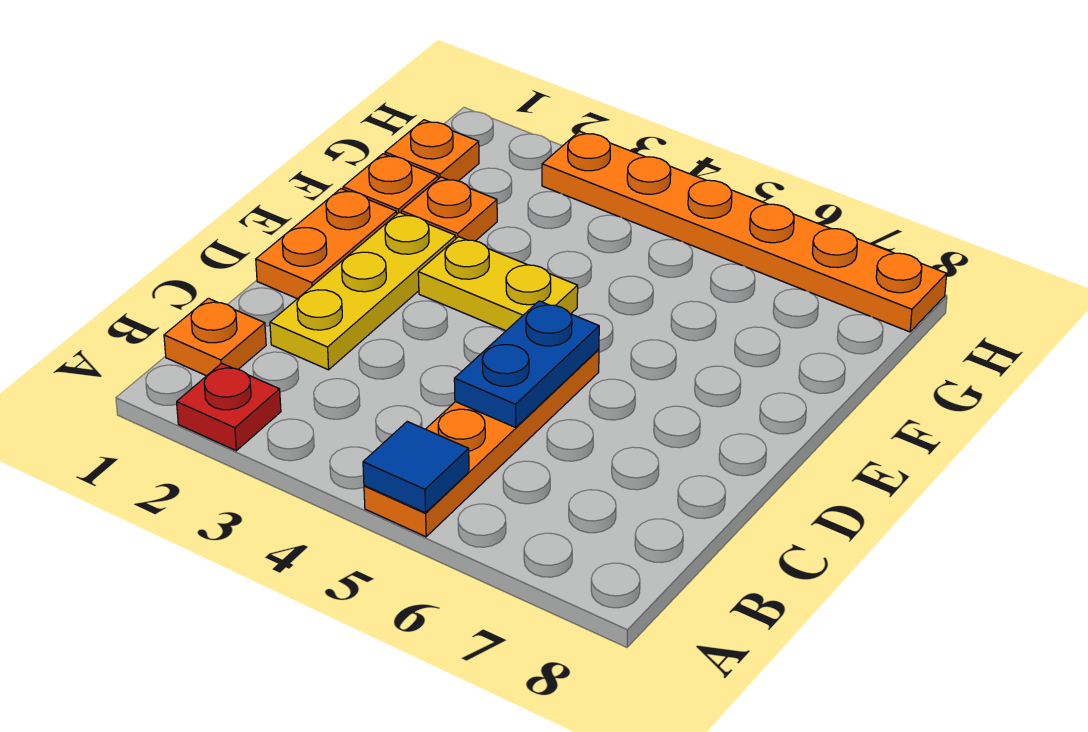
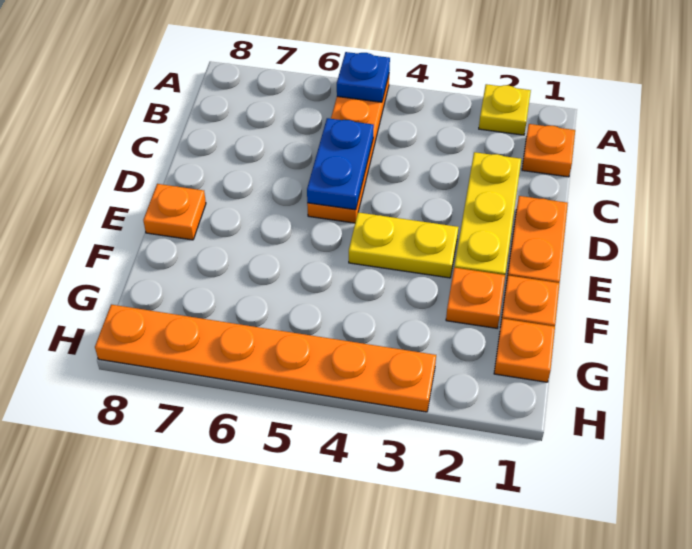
red 1x1 plate [177,363,281,451] -> yellow 1x1 plate [479,84,531,135]
blue 1x1 tile [363,422,469,513] -> blue 1x1 plate [337,52,390,102]
none -> orange 1x1 plate [143,184,206,240]

